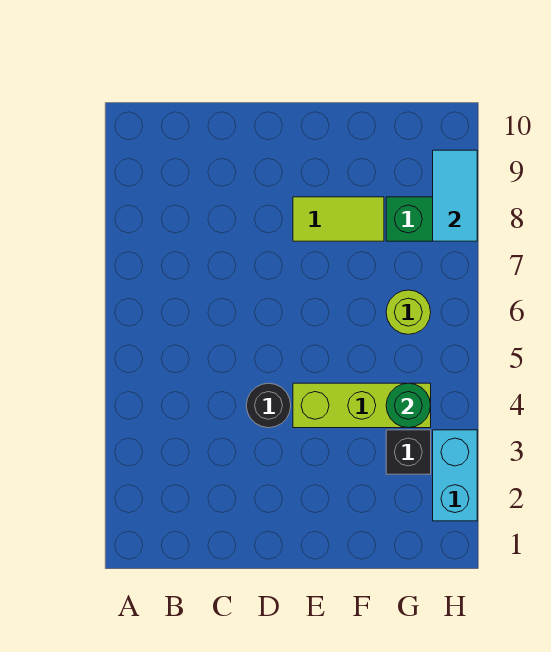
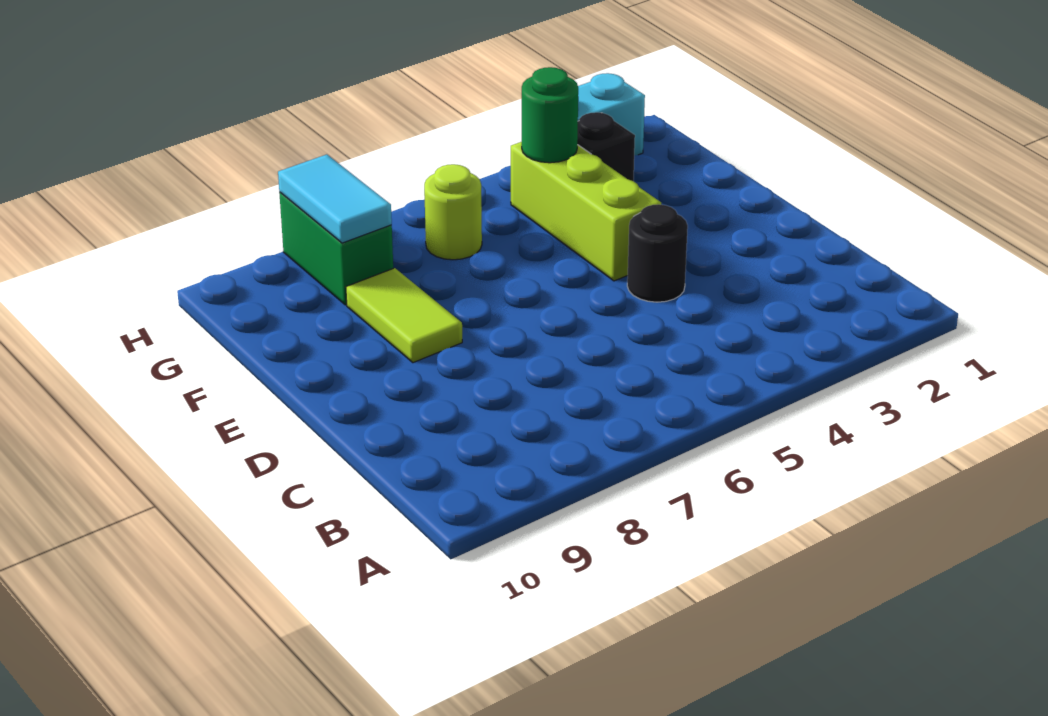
cyan 1x2 tile [433,150,477,241] -> cyan 1x2 tile turned to [278,154,392,243]

